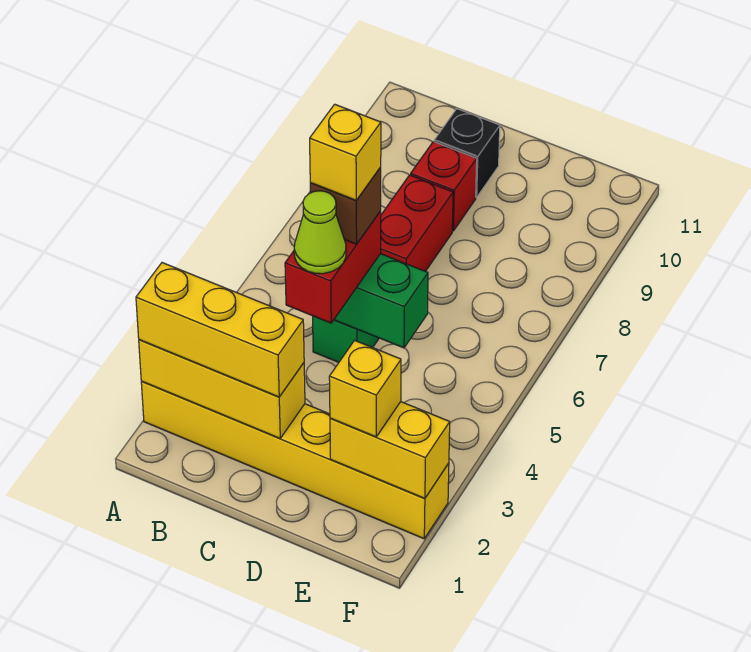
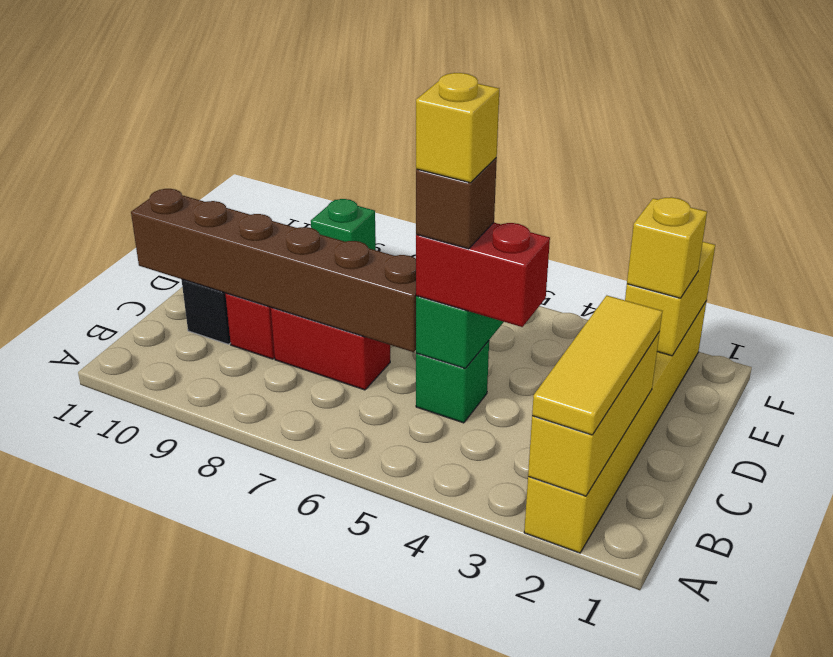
yellow 1x3 brick [136,263,304,397] -> yellow 1x3 tile [532,295,662,435]
lime 1x1 cone [294,191,346,274] -> none
none -> brown 1x6 brick [131,189,416,352]
none -> green 1x1 brick [311,199,376,250]

